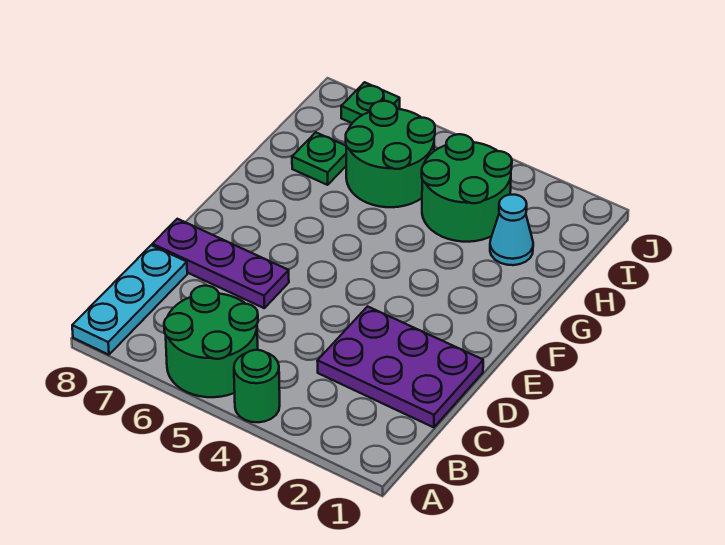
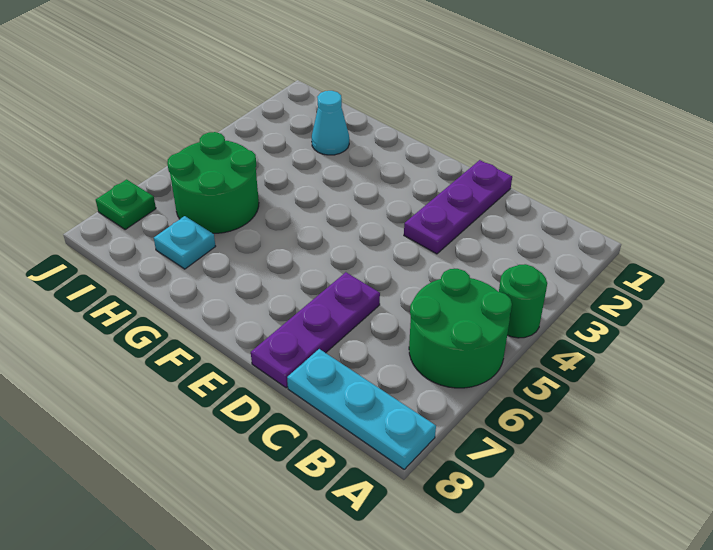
purple 2x3 plate [317,306,483,427] -> purple 1x3 plate [404,160,512,254]
green 2x2 round brick [422,134,512,242] -> none
green 1x1 plate [292,132,346,185] -> cyan 1x1 plate [154,216,216,269]

